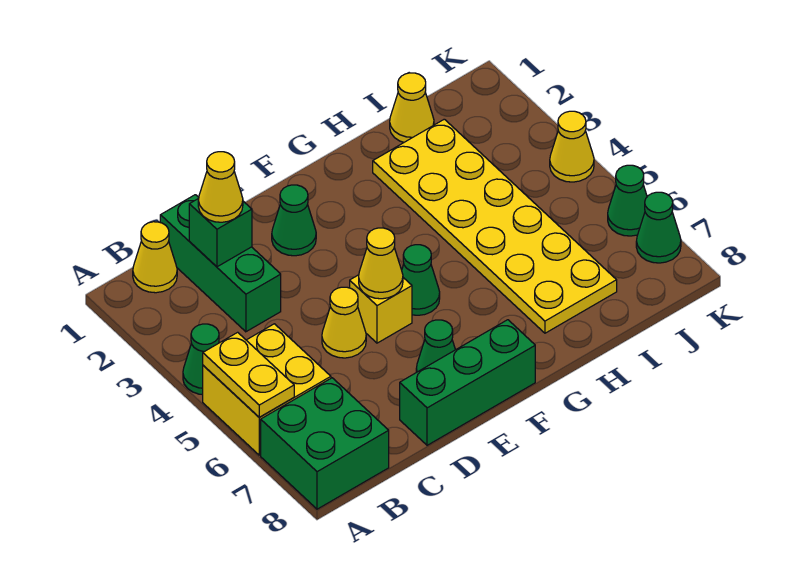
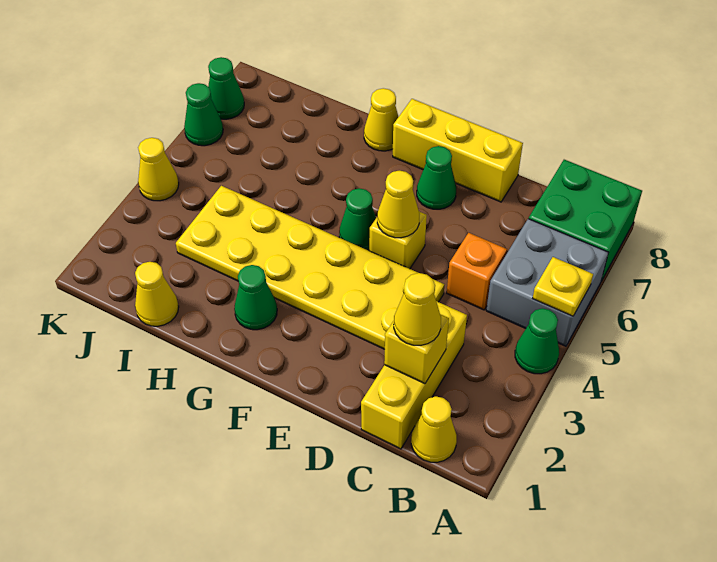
yellow 2x2 brick [203,324,331,455] -> grey 2x2 brick [486,219,608,346]
yellow 1x2 plate [203,332,294,417] -> yellow 1x1 plate [533,257,593,316]
green 1x3 brick [160,195,281,332] -> yellow 1x3 brick [361,301,467,449]
green 1x1 brick [189,198,252,267] -> yellow 1x1 brick [384,314,449,384]
none -> orange 1x1 brick [447,233,507,310]
yellow 1x1 cone [322,287,366,358] -> yellow 1x1 cone moved to [364,88,398,151]
green 1x3 brick [400,320,535,445] -> yellow 1x3 brick [393,99,523,202]
green 1x1 cone [272,185,316,256] -> green 1x1 cone moved to [234,265,277,330]
yellow 2x6 plate [373,119,617,333] -> yellow 2x6 plate turned to [176,186,444,349]

